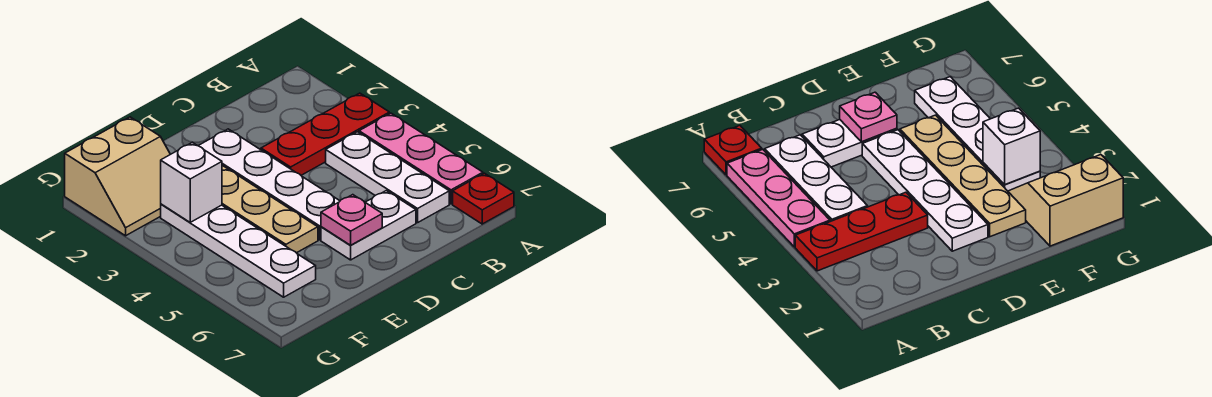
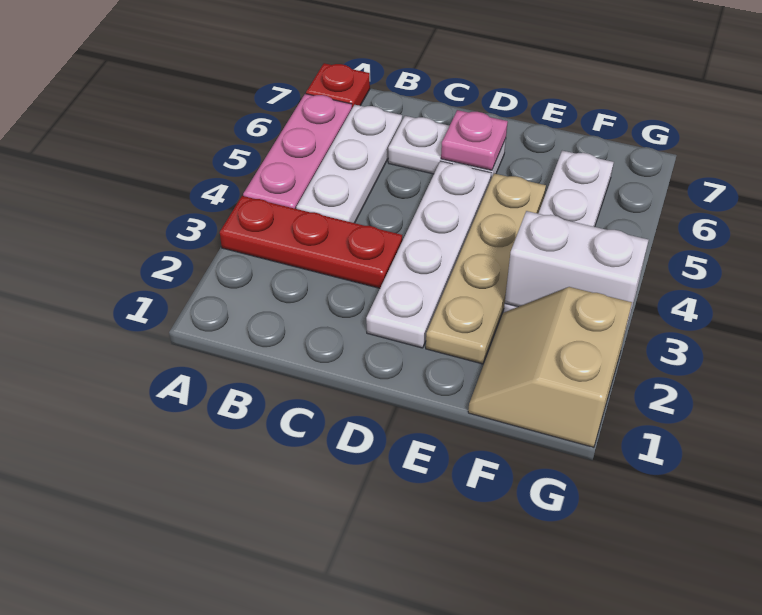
tan 2x2 slope [65,117,170,236] -> tan 2x2 slope turned to [468,287,632,447]
white 1x1 brick [161,142,222,222] -> white 1x2 brick [505,211,649,327]

